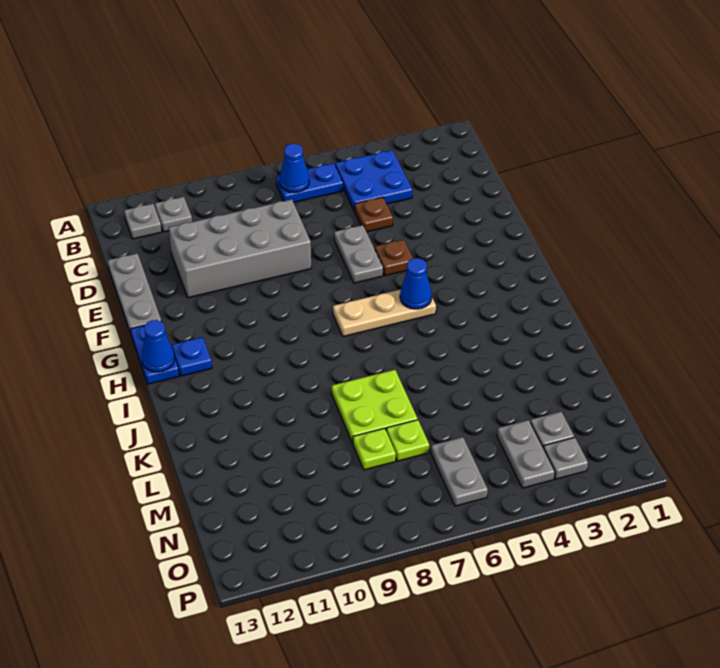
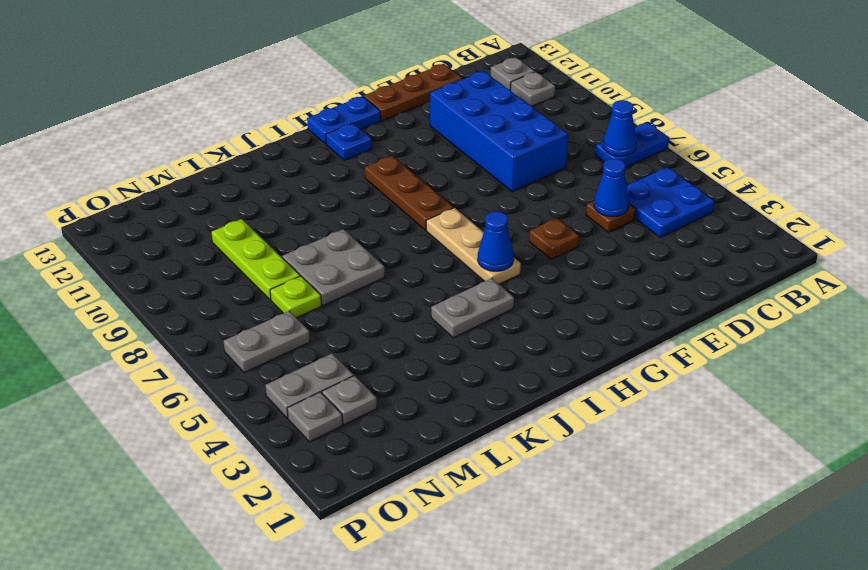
blue 1x2 plate [276,163,343,202] -> blue 1x2 plate turned to [595,122,669,168]
grey 2x4 brick [169,199,311,298] -> blue 2x4 brick [430,71,568,192]
grey 1x3 plate [108,253,161,334] -> brown 1x3 plate [364,64,462,121]
grey 1x2 plate [334,225,383,283] -> grey 1x2 plate moved to [431,278,514,338]
none -> brown 1x3 plate [365,156,454,230]
blue 1x1 cone [142,320,175,372] -> blue 1x1 cone moved to [594,158,629,217]
lime 2x2 plate [332,370,418,443] -> grey 2x2 plate [282,229,385,305]
lime 1x1 plate [353,428,396,470] -> lime 1x3 plate [212,219,300,300]

